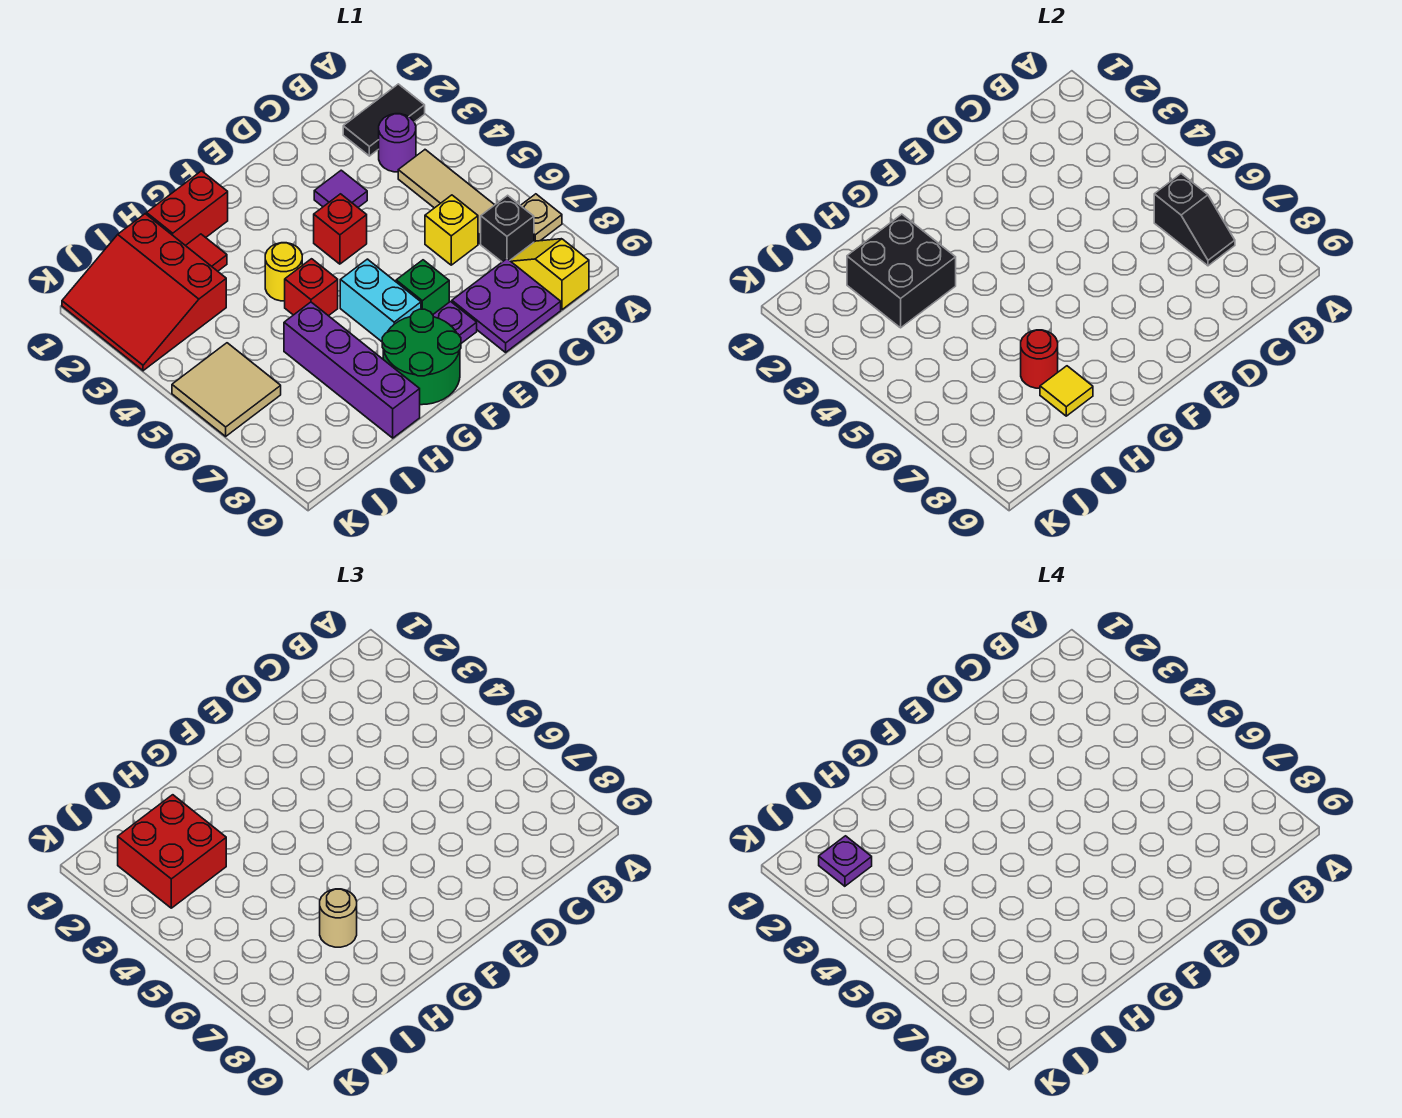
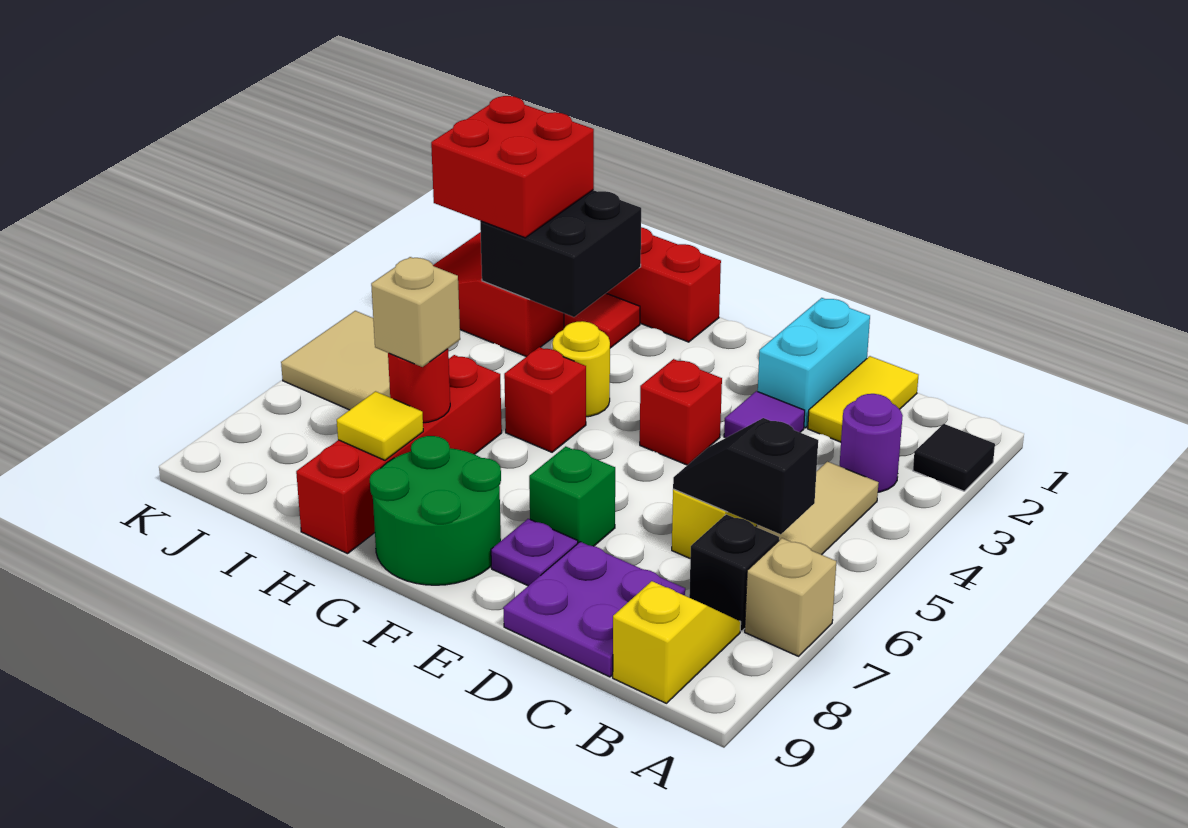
black 1x2 tile [343,84,425,156] -> black 1x1 tile [913,424,995,491]
tan 1x1 plate [520,194,562,242] -> tan 1x1 brick [745,538,836,656]
black 1x2 slope [1154,174,1235,266] -> black 1x2 slope turned to [673,418,818,534]
none -> yellow 1x2 tile [808,356,918,442]
cyan 1x2 brick [340,259,421,342] -> cyan 1x2 brick moved to [758,298,870,428]
purple 1x4 brick [284,302,420,438] -> red 1x4 brick [296,355,502,554]
tan 1x1 round brick [320,889,357,947] -> tan 1x1 brick [371,257,460,367]
purple 1x1 plate [819,836,872,886] -> none

